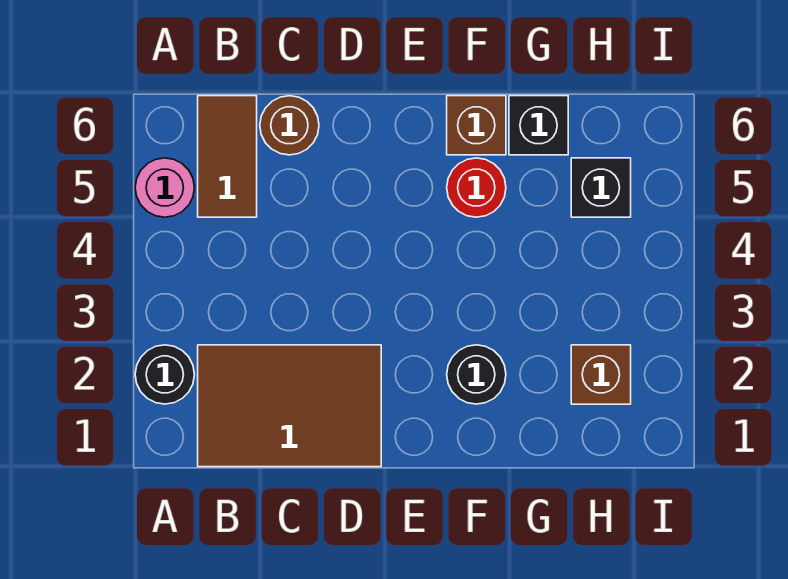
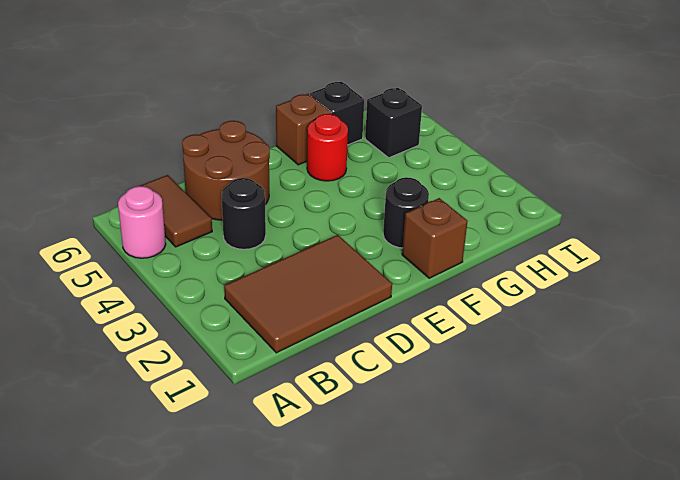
black 1x1 round brick [135,345,194,404] -> black 1x1 round brick moved to [222,178,266,249]
brown 1x1 round brick [260,96,319,155] -> brown 2x2 round brick [182,121,270,220]
brown 1x1 brick [571,345,631,404] -> brown 1x1 brick moved to [402,198,468,278]

